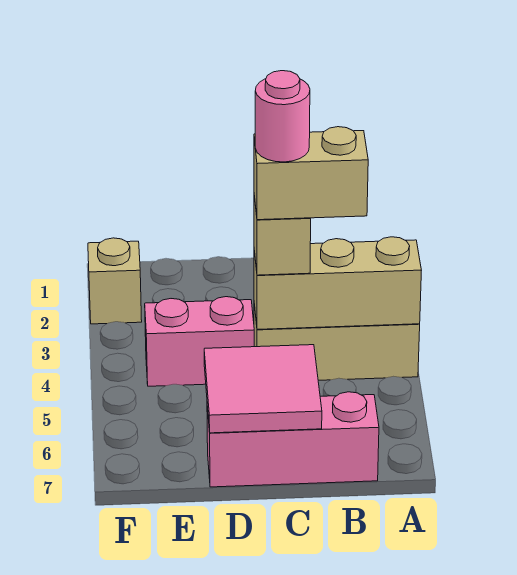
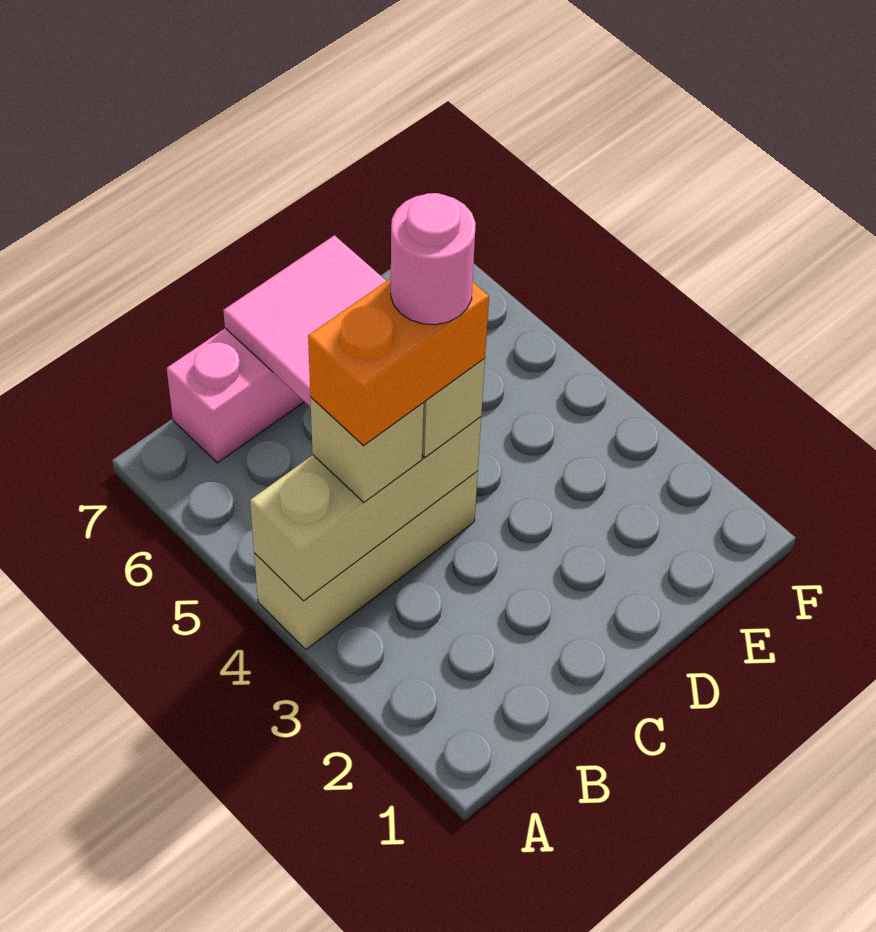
tan 1x2 brick [254,127,368,220] -> orange 1x2 brick [308,278,489,446]
pink 1x2 brick [145,297,254,386] -> none
tan 1x1 brick [88,238,142,324] -> tan 1x1 brick moved to [310,398,424,502]

